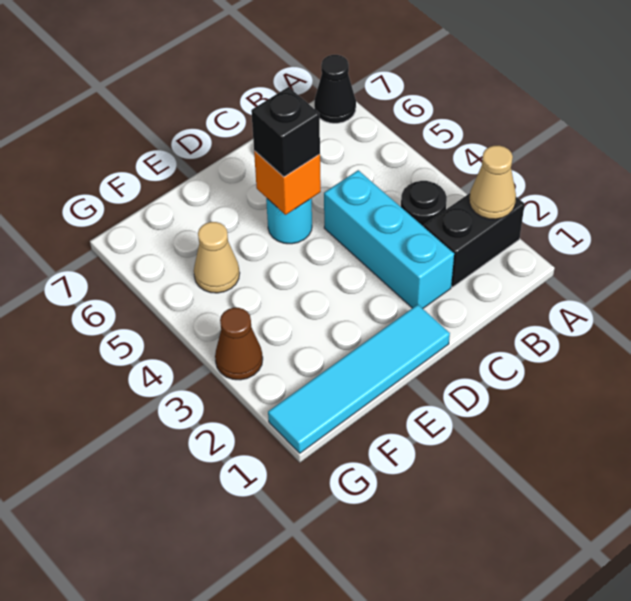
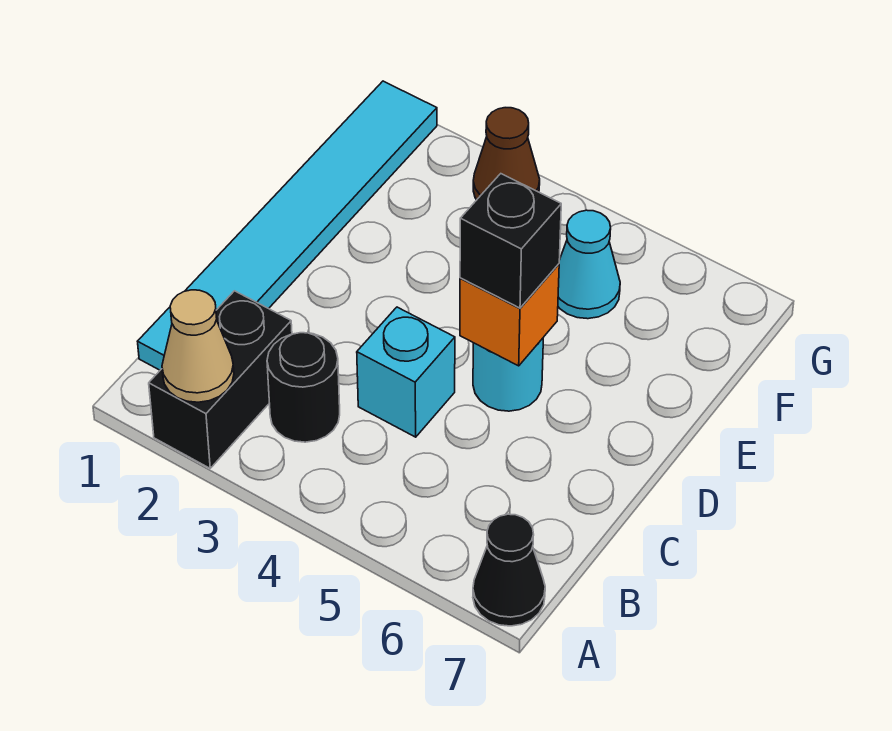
cyan 1x3 brick [324,170,454,308] -> cyan 1x1 brick [357,307,455,437]
cyan 1x4 tile [268,305,450,453] -> cyan 1x6 tile [138,81,437,370]
tan 1x1 cone [194,222,240,293] -> cyan 1x1 cone [558,210,620,319]

